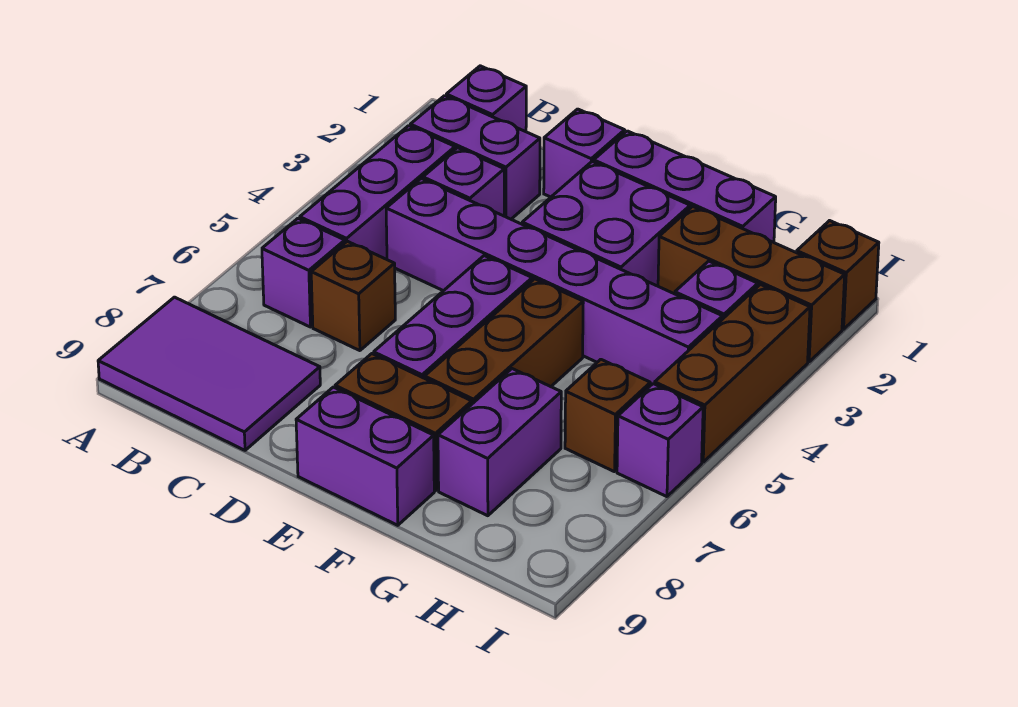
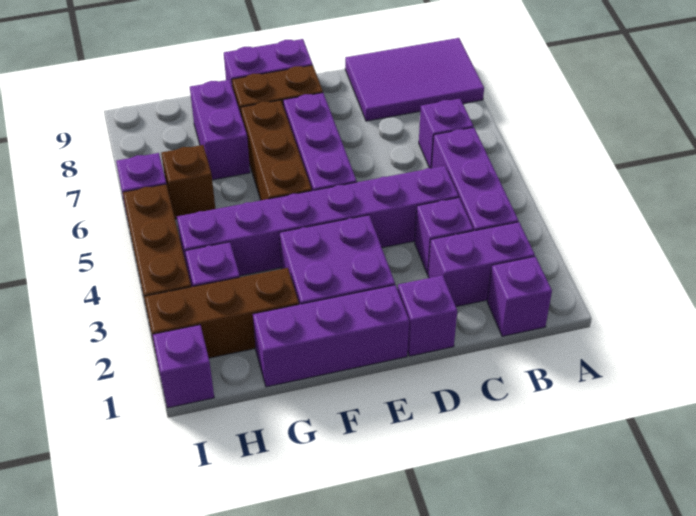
brown 1x1 brick [311,241,395,351] -> none
brown 1x1 brick [797,221,879,329] -> purple 1x1 brick [153,325,214,408]

